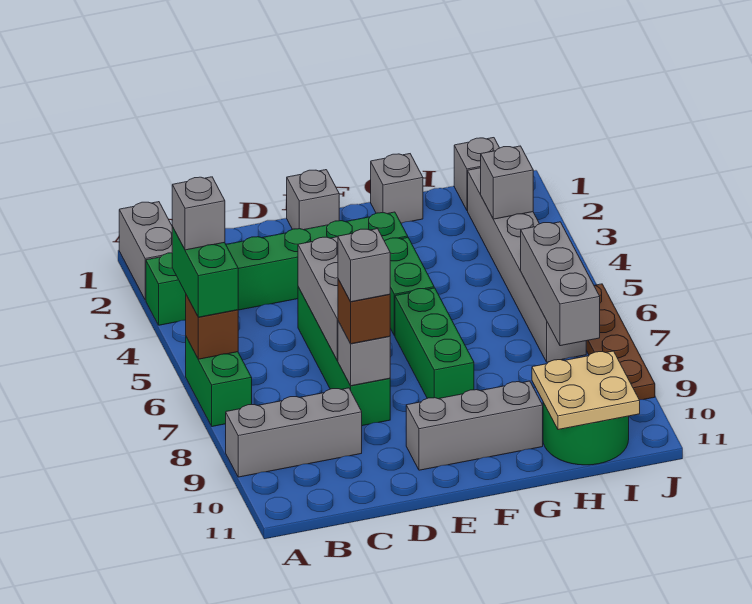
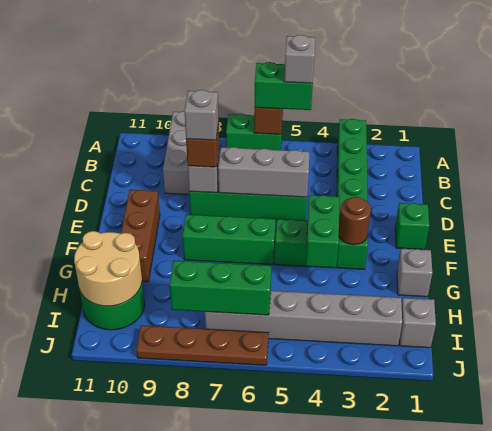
grey 1x2 brick [119,202,172,300] -> none
grey 1x1 brick [287,170,339,230] -> green 1x1 brick [395,203,429,250]
grey 1x3 brick [406,381,543,470] -> brown 1x3 brick [121,190,160,282]
none -> brown 1x1 round brick [339,197,371,245]
none -> green 1x2 brick [306,195,339,268]
tan 2x2 plate [532,351,640,430] -> tan 2x2 round brick [74,231,142,306]
grey 1x1 brick [481,146,533,219] -> none
grey 1x3 brick [521,222,600,346] -> green 1x3 brick [170,260,271,315]

